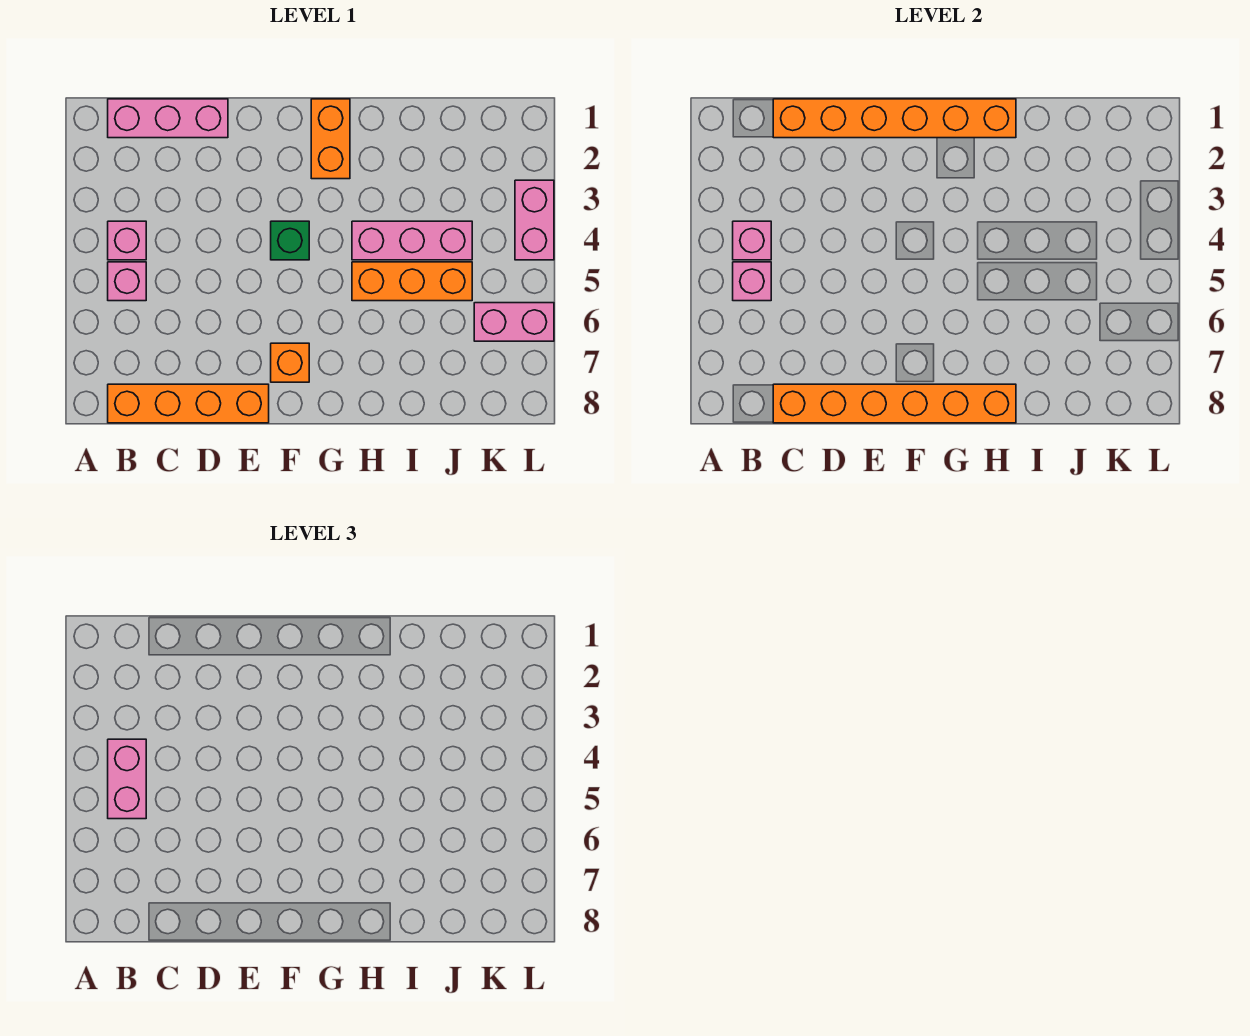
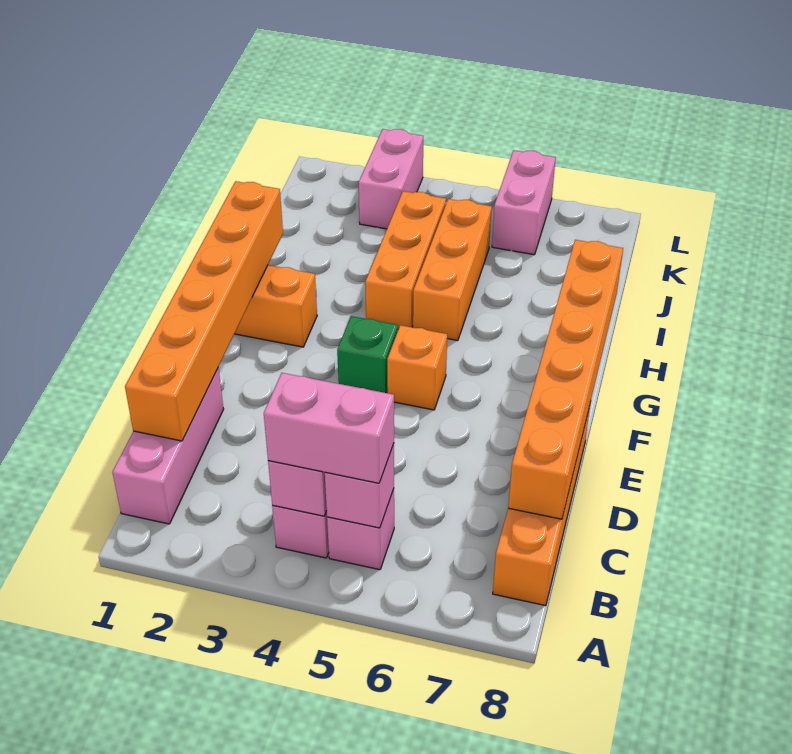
orange 1x1 brick [271,343,309,382] -> orange 1x1 brick moved to [387,325,447,410]
pink 1x3 brick [352,221,472,260] -> orange 1x3 brick [365,191,446,329]
pink 1x2 brick [515,180,554,260] -> pink 1x2 brick turned to [359,129,424,229]

